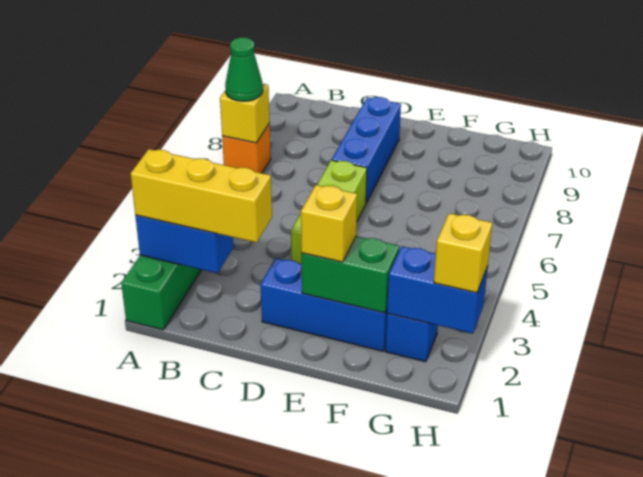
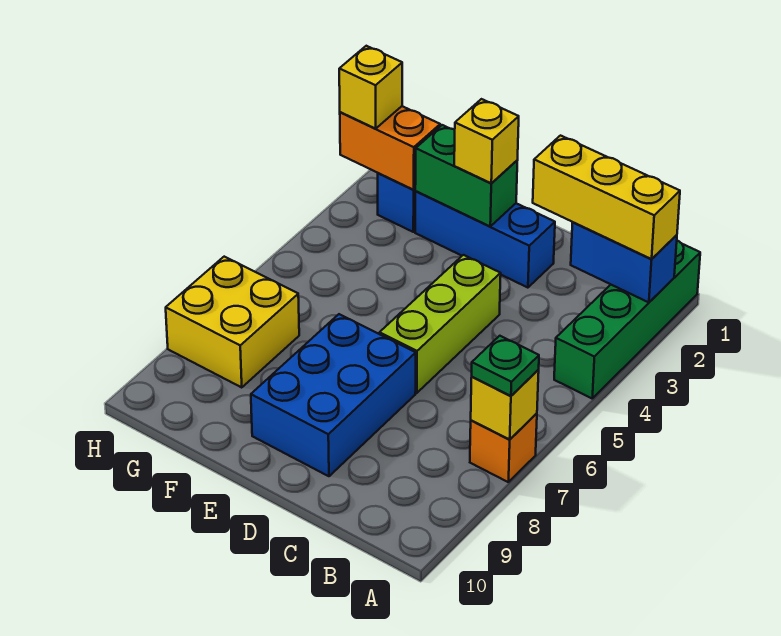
green 1x1 cone [225,37,263,101] -> green 1x1 plate [472,336,539,396]
blue 1x3 brick [332,97,401,203] -> blue 2x3 brick [251,314,416,476]
blue 1x2 brick [387,246,488,334] -> orange 1x2 brick [340,106,440,190]
none -> yellow 2x2 brick [166,257,299,388]

